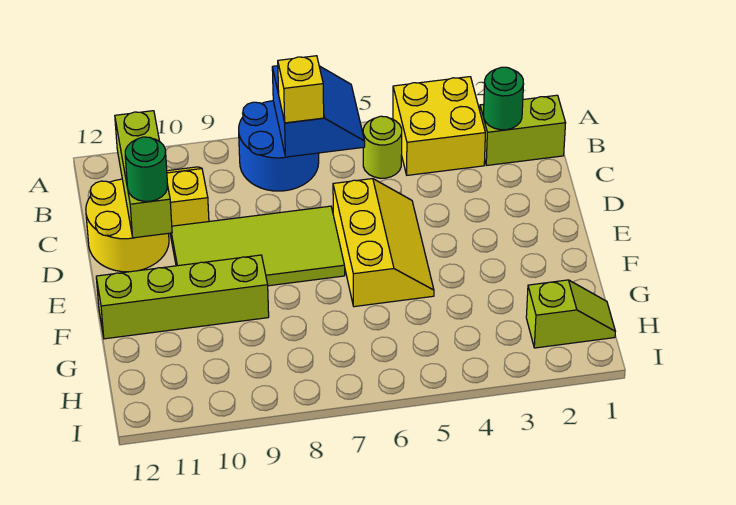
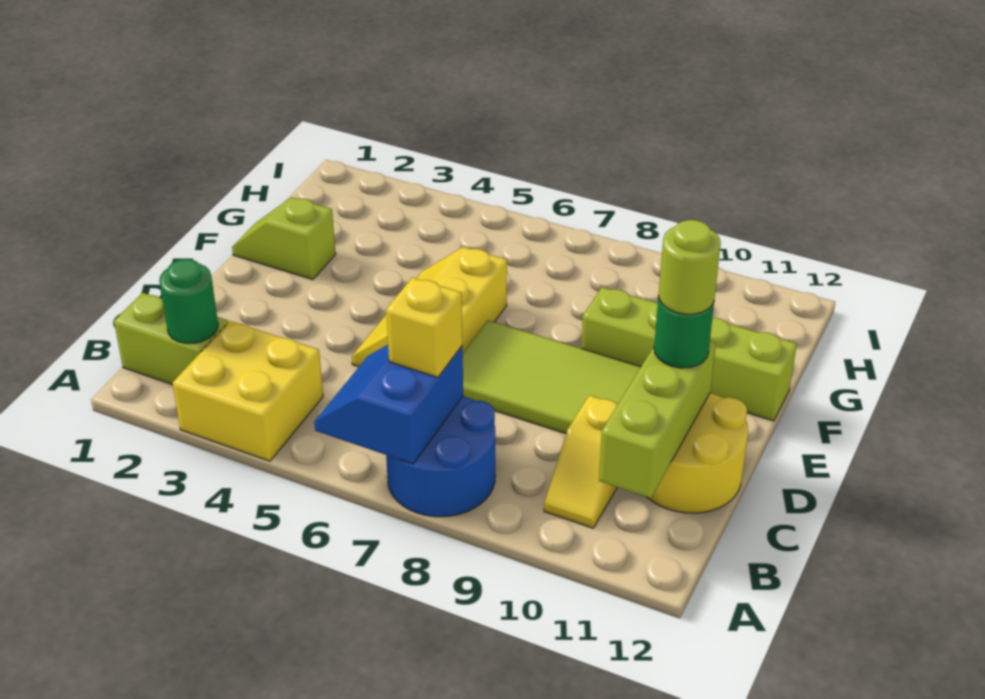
lime 1x1 round brick [363,116,402,178] -> lime 1x1 round brick moved to [659,220,721,314]
lime 1x2 slope [526,280,615,348] -> lime 1x2 slope moved to [232,197,336,280]

